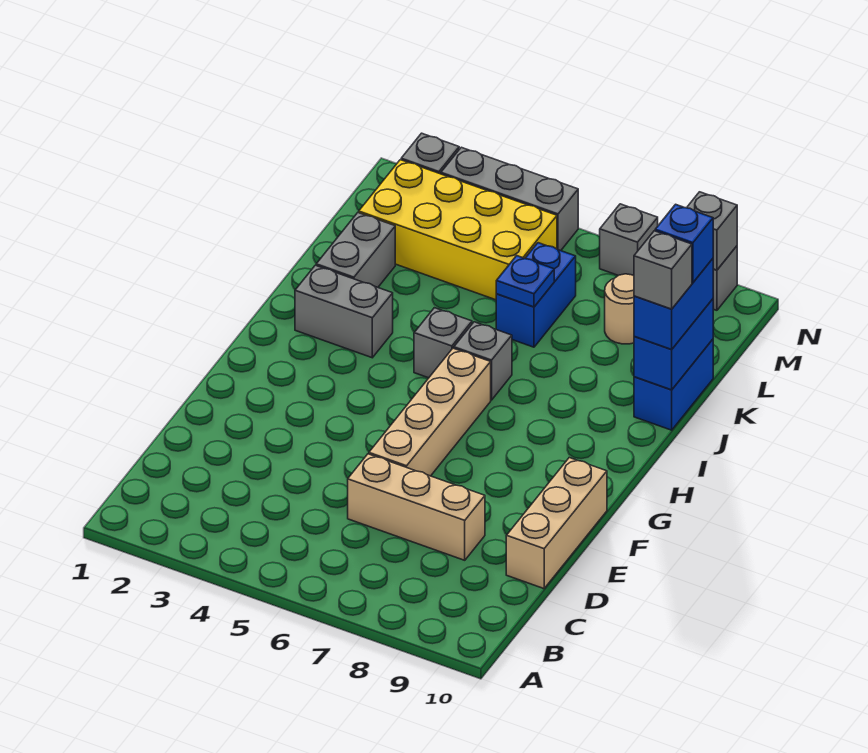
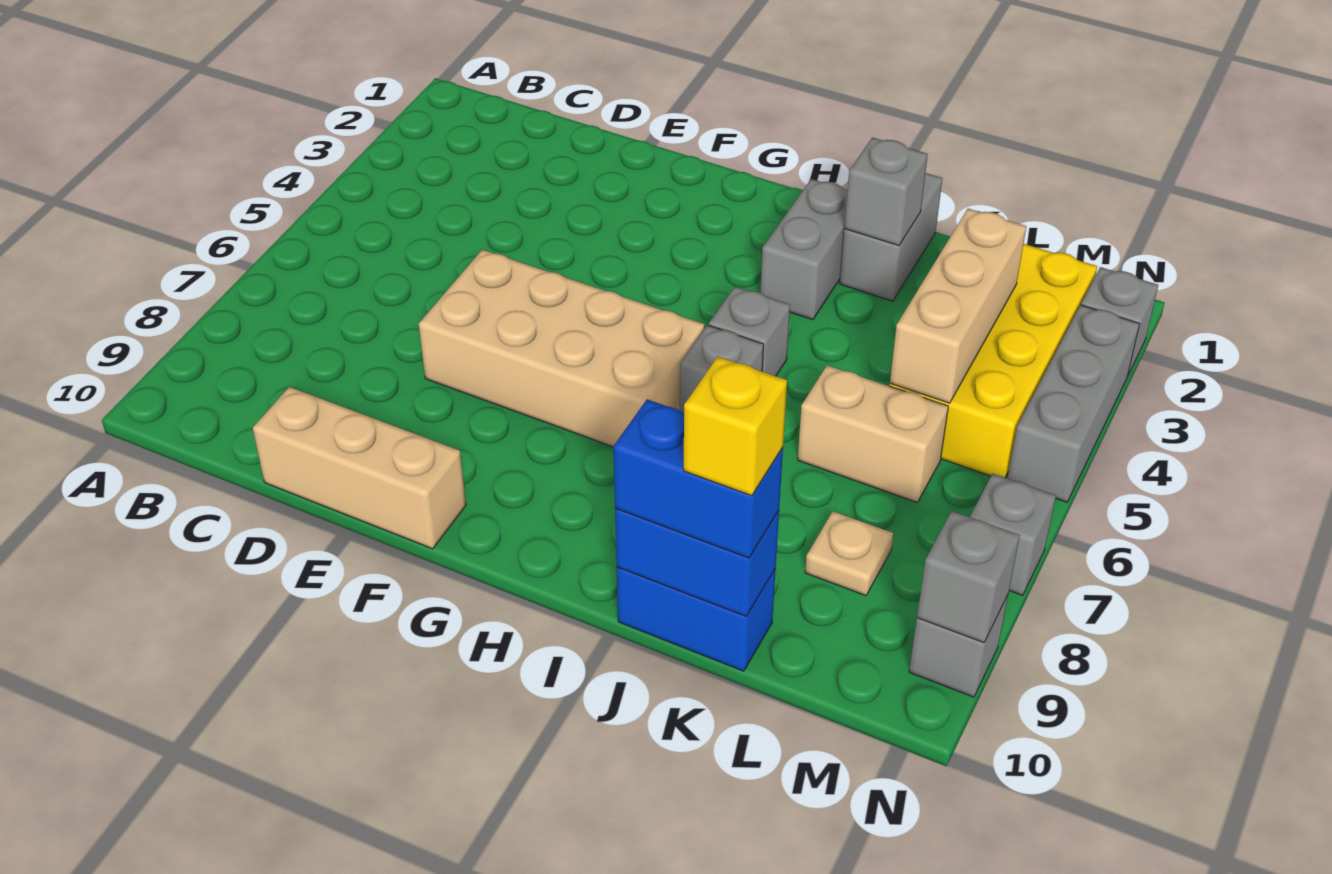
tan 1x3 brick [348,454,485,560] -> tan 1x3 brick moved to [890,209,1026,403]
tan 1x4 brick [369,348,491,476] -> tan 2x4 brick [419,250,705,447]
grey 1x2 brick [316,213,395,287] -> grey 1x2 brick turned to [840,173,942,301]
grey 1x1 brick [634,231,692,309] -> grey 1x1 brick moved to [844,137,928,246]
blue 1x2 brick [496,243,576,347] -> tan 1x2 brick [798,365,948,503]
blue 1x1 plate [496,256,554,307] -> none
blue 1x1 brick [655,204,713,283] -> yellow 1x1 brick [684,357,787,496]
tan 1x1 round brick [605,274,634,344] -> tan 1x1 plate [805,511,893,596]

